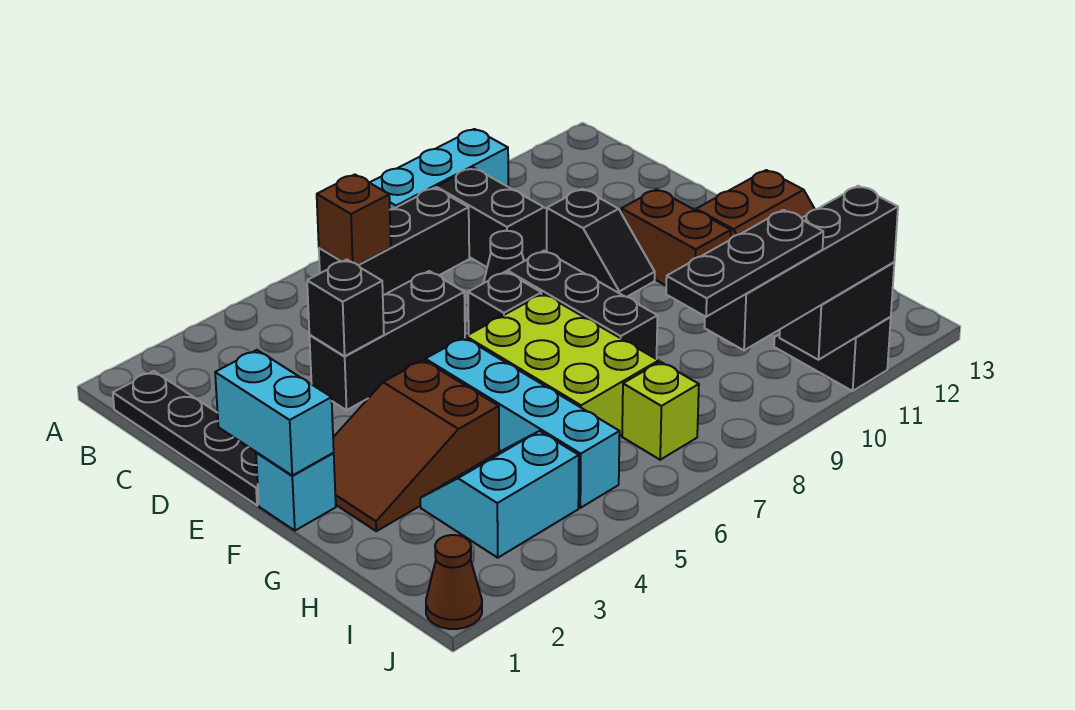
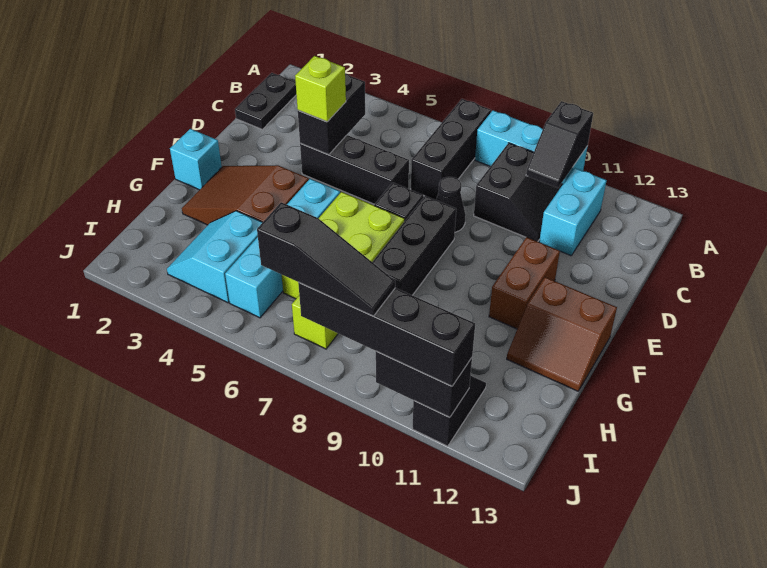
black 1x4 plate [113,371,259,505] -> black 1x2 plate [235,73,296,129]
black 1x3 brick [319,188,469,295] -> black 1x3 brick turned to [411,99,491,200]
brown 1x1 brick [317,175,391,265] -> none
black 1x1 brick [307,260,384,356] -> black 1x2 brick [298,73,365,155]
none -> lime 1x1 brick [295,56,346,122]
black 1x2 slope [547,189,655,297] -> black 1x2 slope moved to [526,101,593,188]
cyan 1x2 brick [215,350,334,476] -> cyan 1x2 brick moved to [539,168,607,256]
cyan 2x2 slope [420,431,579,558] -> cyan 2x2 slope turned to [167,211,263,303]
brown 1x1 cone [426,535,482,629] -> none
black 1x3 plate [666,210,823,317] -> black 1x3 slope [257,202,395,316]

